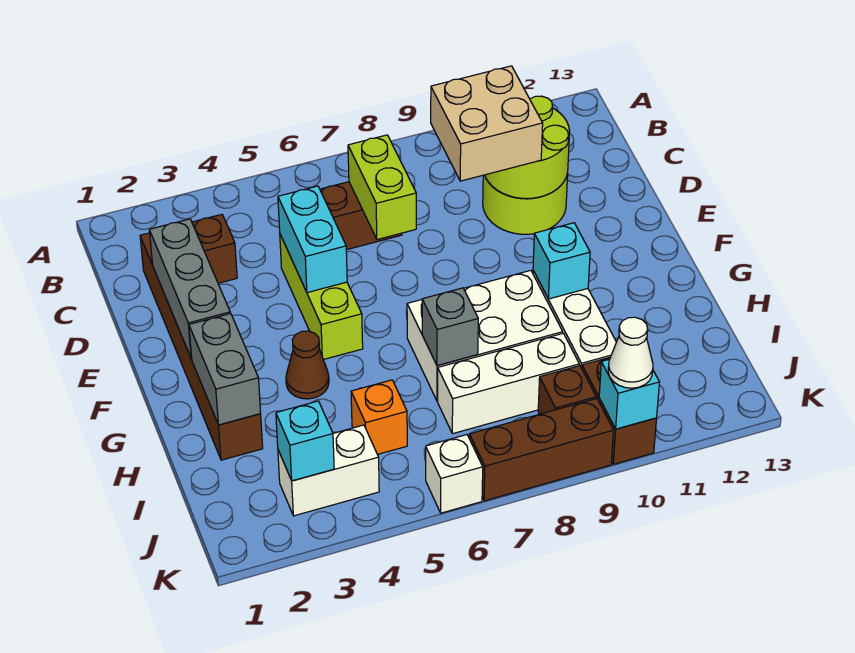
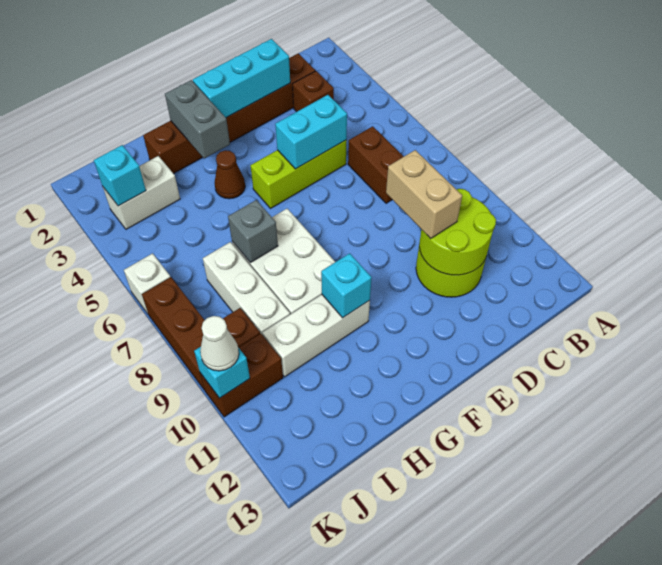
lime 1x2 brick [348,135,416,240] -> none
tan 2x2 brick [431,66,543,181] -> tan 1x2 brick [386,150,462,239]
grey 1x3 brick [149,219,230,359] -> cyan 1x3 brick [193,39,290,118]
grey 1x2 brick [189,313,261,425] -> grey 1x2 brick turned to [165,80,230,159]
orange 1x1 brick [351,380,407,454] -> none
white 1x2 brick [278,425,379,516] -> white 1x2 brick turned to [103,156,180,229]

